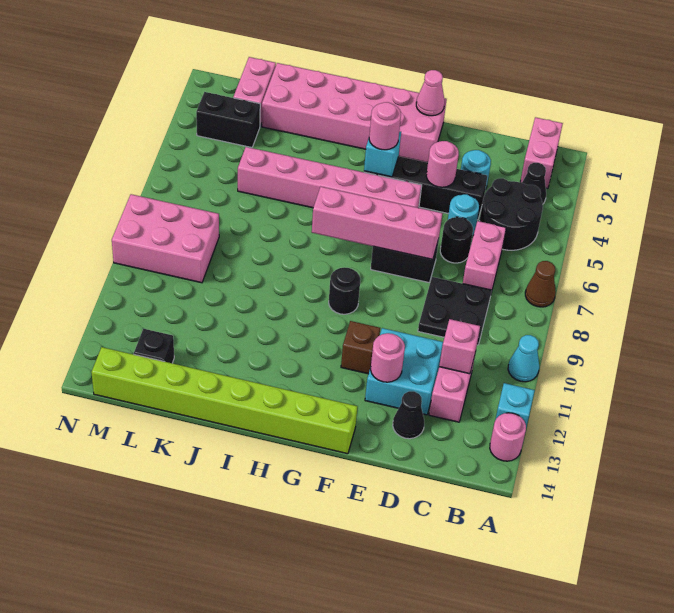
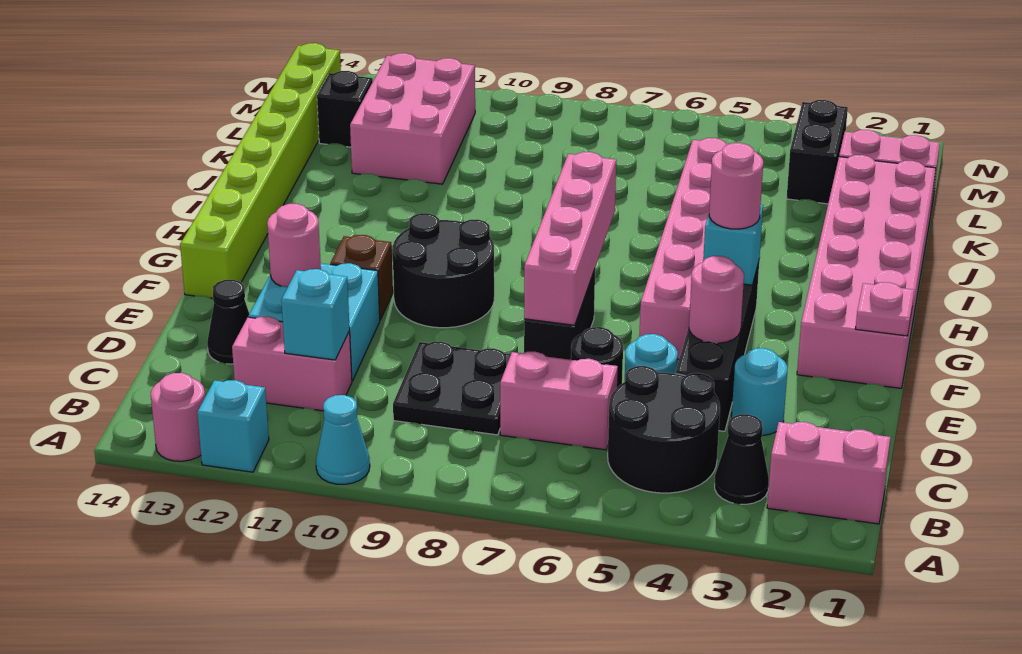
brown 1x1 cone [525,261,556,307] -> none
pink 1x1 brick [439,319,480,374] -> cyan 1x1 brick [281,269,350,360]
pink 1x1 cone [416,70,445,116] -> pink 1x1 plate [856,282,914,336]
black 1x1 round brick [329,267,361,314] -> black 2x2 round brick [393,213,494,328]
pink 2x3 brick [112,194,219,283] -> pink 2x3 brick moved to [350,53,475,184]

